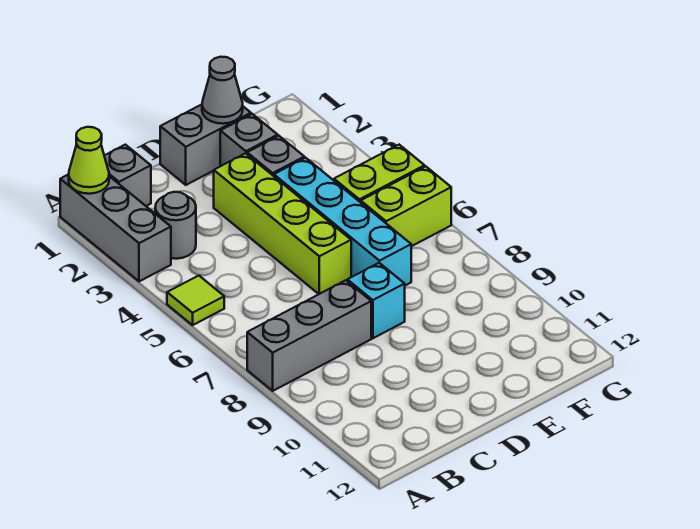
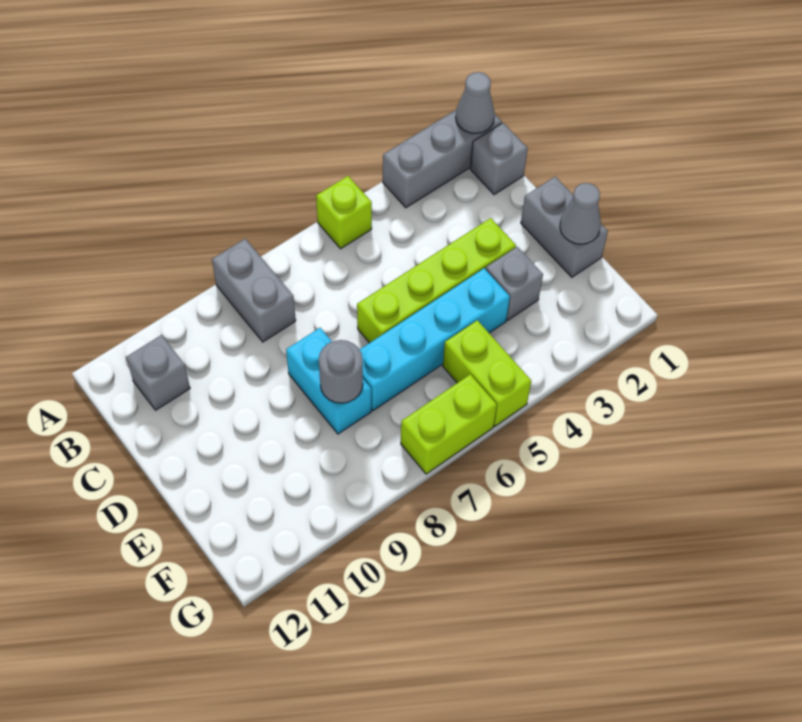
lime 1x1 cone [69,127,109,194] -> grey 1x1 cone [456,72,495,133]
lime 1x1 tile [167,276,224,325] -> lime 1x1 brick [316,176,372,249]
grey 1x3 brick [247,280,371,391] -> grey 1x2 brick [212,239,296,342]
grey 1x1 round brick [155,192,196,259] -> grey 1x1 round brick moved to [319,340,363,403]
cyan 1x1 brick [347,263,405,338] -> cyan 1x2 brick [286,328,371,434]
grey 1x1 brick [220,114,278,166] -> grey 1x1 brick moved to [126,335,190,410]
lime 1x2 brick [361,166,451,246] -> lime 1x2 brick turned to [401,374,497,474]

